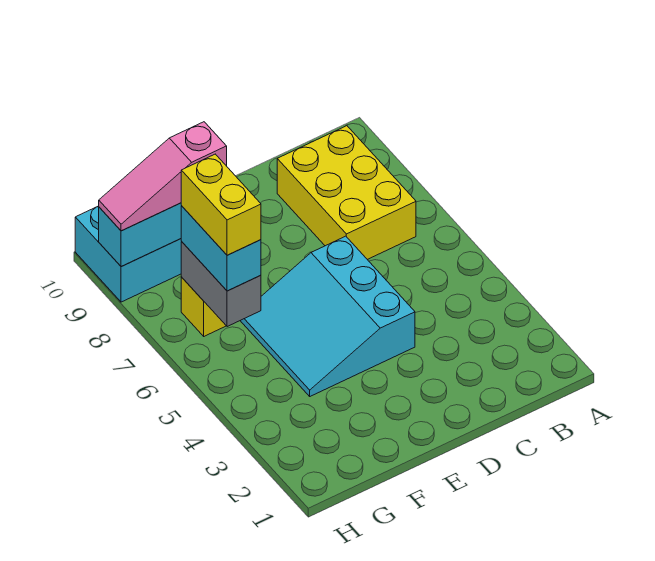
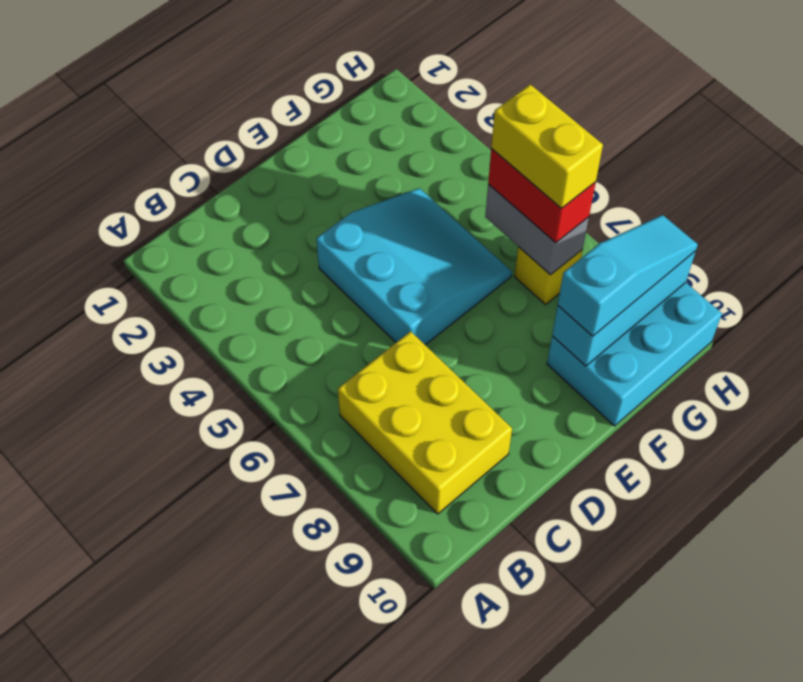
pink 1x3 slope [99,122,227,231] -> cyan 1x3 slope [558,215,698,336]
cyan 1x2 brick [181,206,261,291] -> red 1x2 brick [488,149,596,243]

